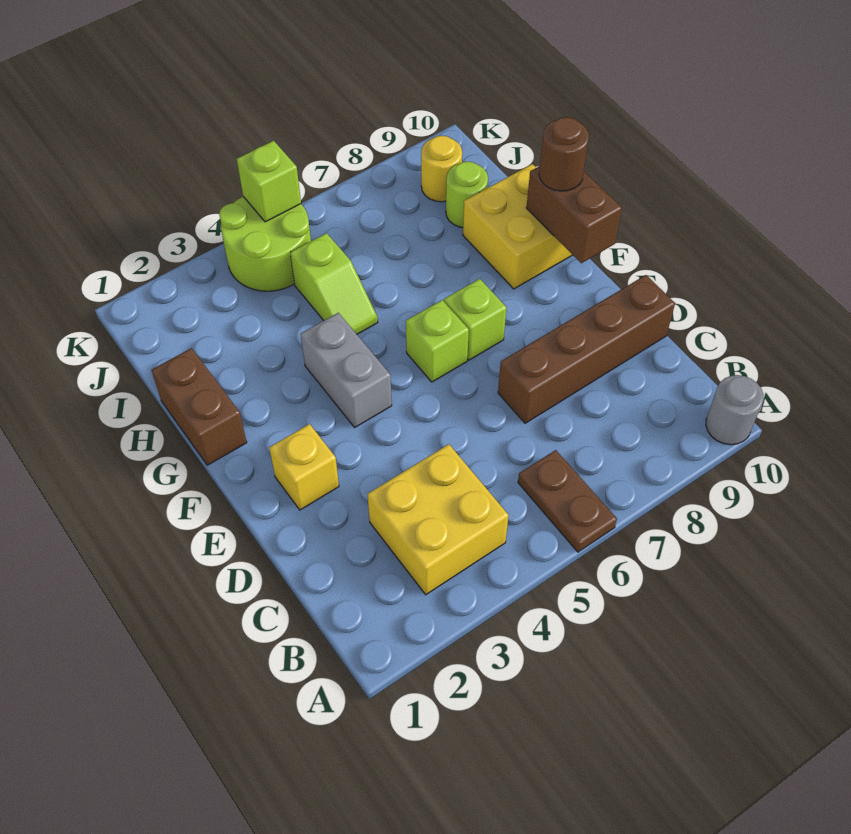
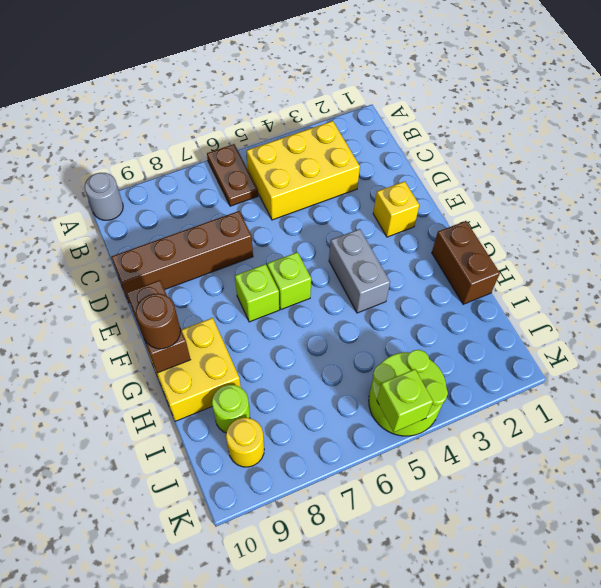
yellow 2x2 brick [367,444,509,595] -> yellow 2x3 brick [246,121,360,220]
lime 1x2 slope [290,233,378,334] -> none

